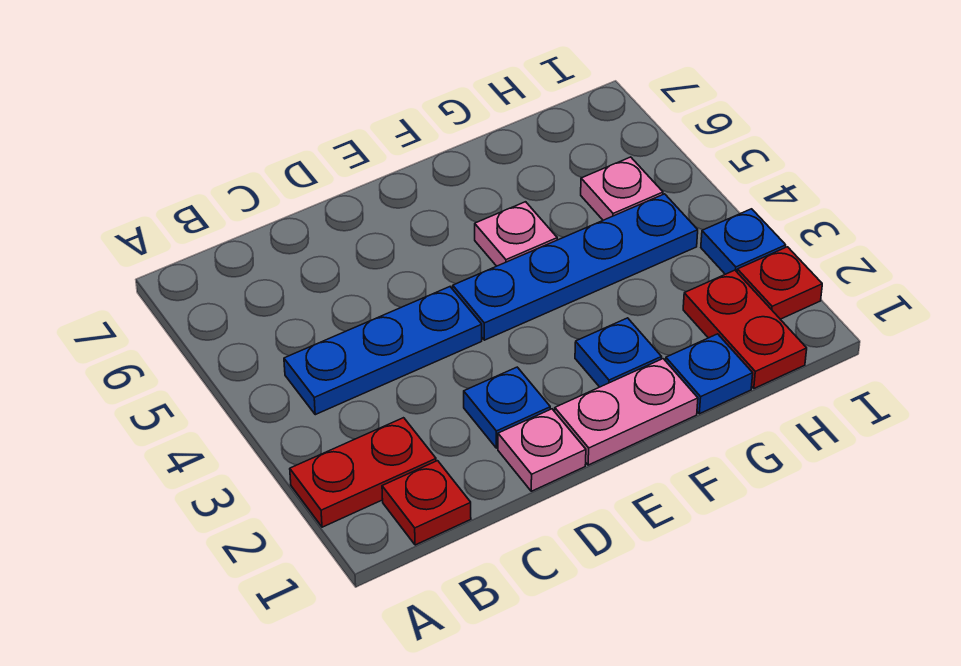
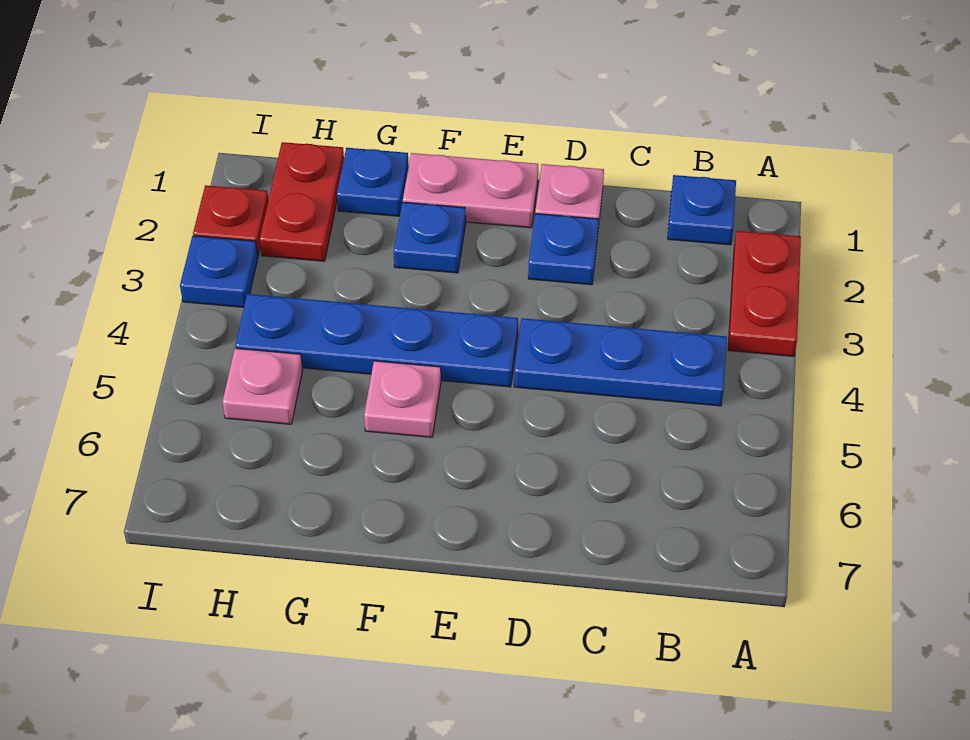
red 1x2 plate [290,418,436,527] -> red 1x2 plate turned to [728,231,801,356]
red 1x1 plate [382,461,471,545] -> blue 1x1 plate [668,175,736,245]

